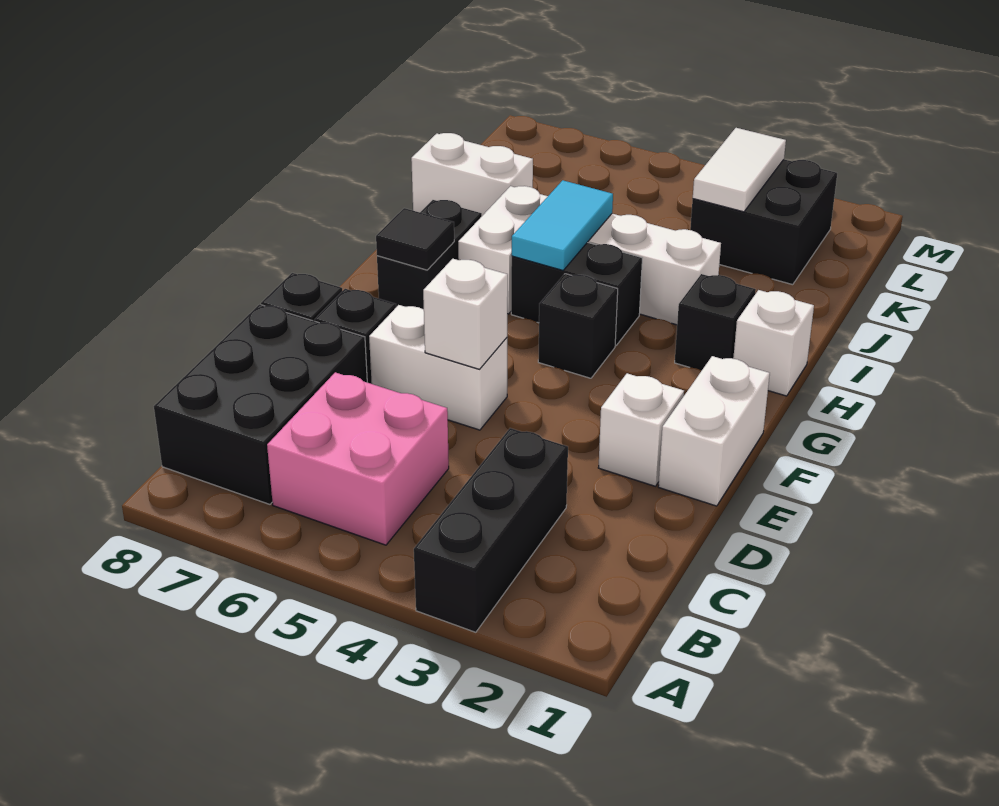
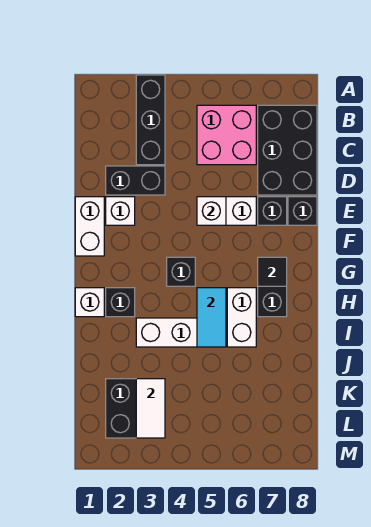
black 1x2 brick [511,242,642,346] -> black 1x2 brick moved to [106,166,165,195]
white 1x2 brick [411,133,533,216] -> none

